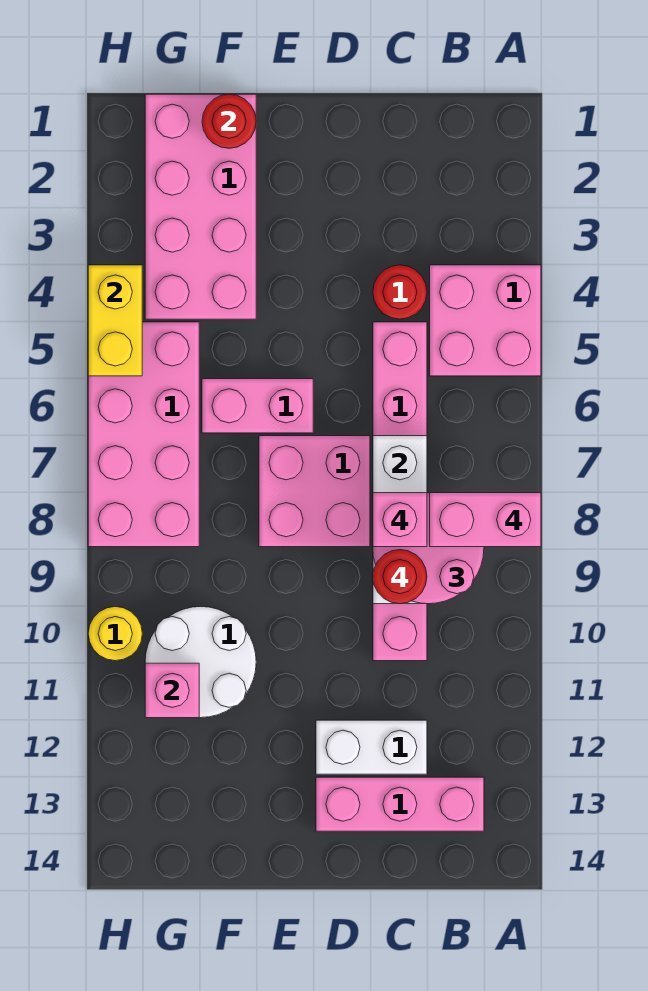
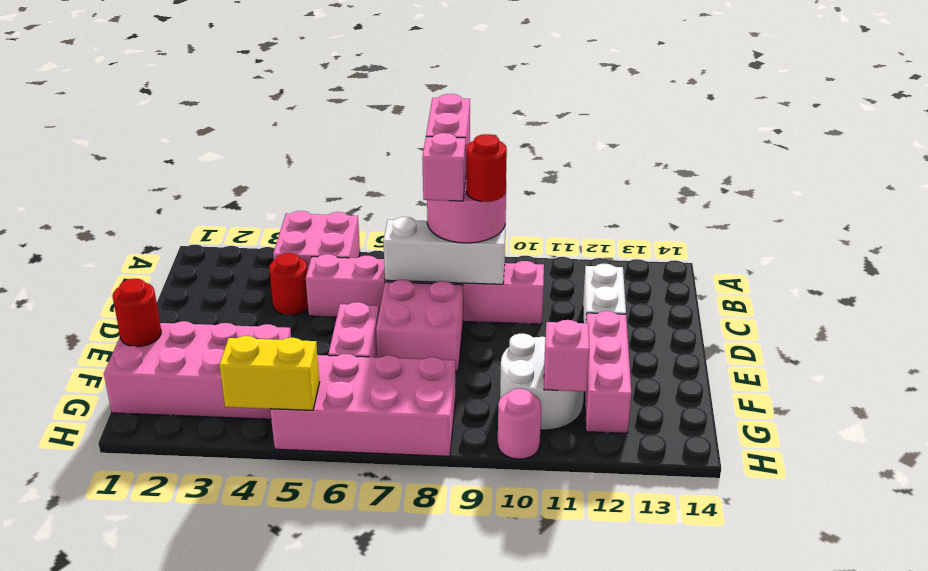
pink 1x3 brick [316,777,484,831] -> pink 1x3 brick moved to [585,311,631,433]
yellow 1x1 round brick [88,607,142,661] -> pink 1x1 round brick [498,389,541,459]

